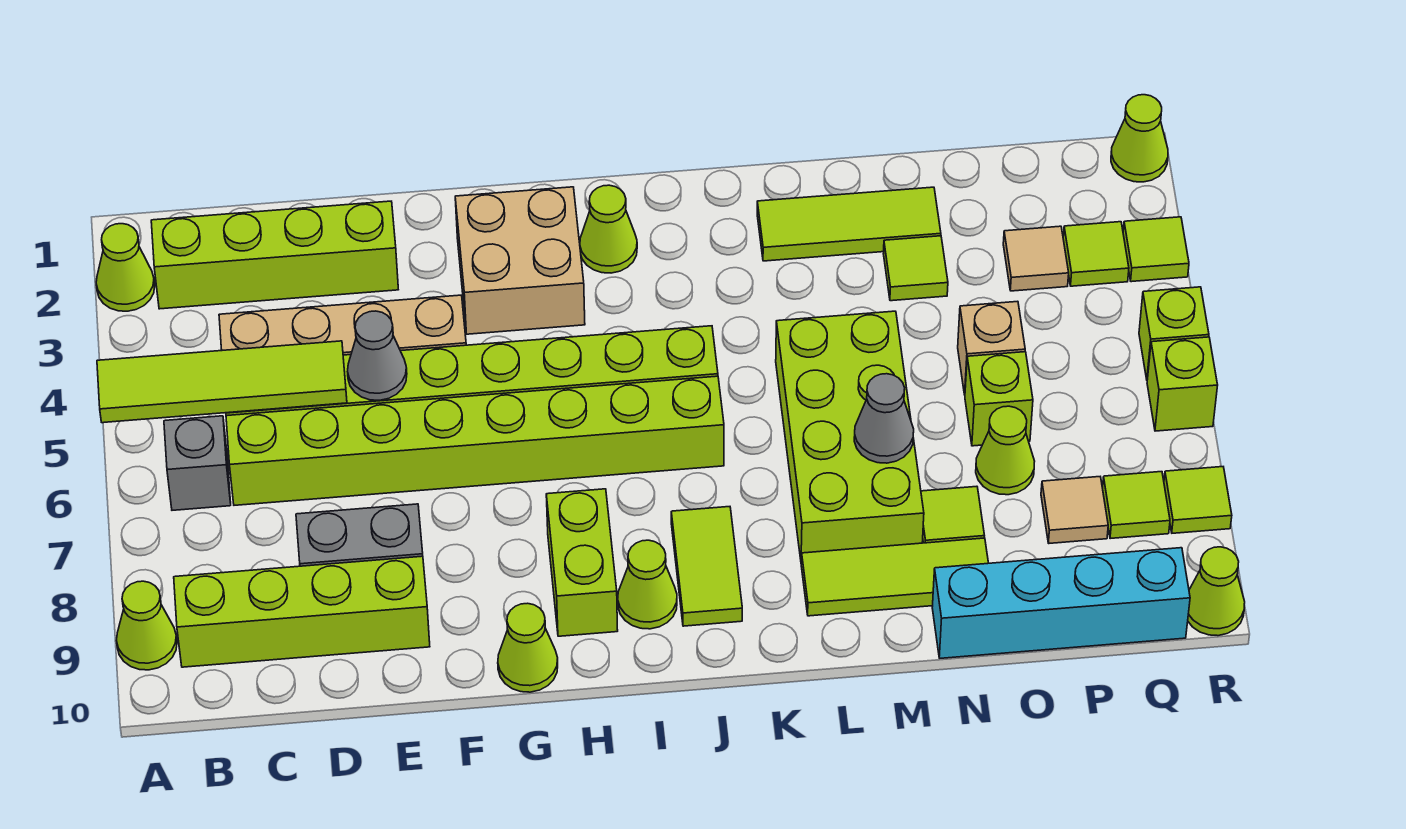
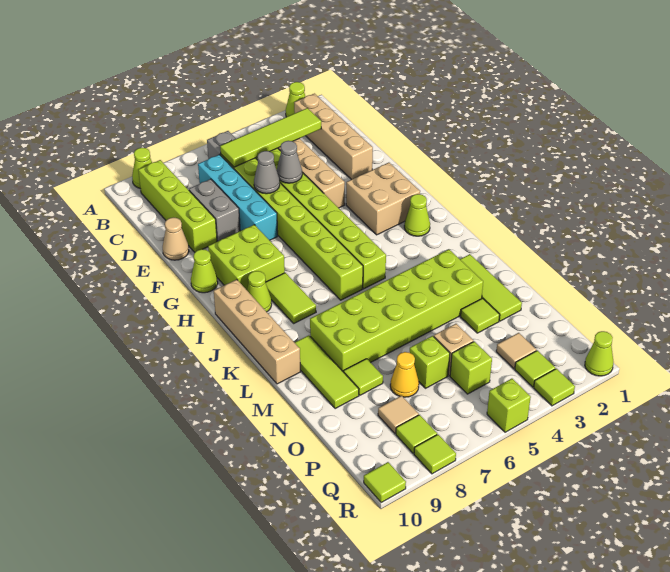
lime 1x4 tile [97,341,347,423] -> lime 1x4 tile turned to [220,108,321,167]
lime 1x4 brick [151,201,398,309] -> tan 1x4 brick [294,94,373,180]
none -> tan 1x1 cone [163,218,189,260]
lime 1x2 brick [546,489,618,636] -> lime 2x2 brick [208,225,285,290]
none -> tan 1x4 brick [214,280,300,384]
lime 1x2 tile [671,507,742,626] -> lime 1x2 tile turned to [265,273,316,323]
lime 2x4 brick [776,311,924,562] -> lime 2x6 brick [310,249,483,372]
grey 1x1 cone [854,374,914,463] -> grey 1x1 cone moved to [254,151,280,194]
cyan 1x4 brick [932,548,1190,658] -> cyan 1x4 brick moved to [198,155,278,240]
lime 1x1 cone [976,406,1035,495] -> yellow 1x1 cone [390,352,419,397]
lime 1x1 brick [1147,337,1218,431] -> lime 1x1 brick moved to [450,341,492,394]
lime 1x1 cone [1188,547,1245,636] -> lime 1x1 tile [364,462,406,502]

